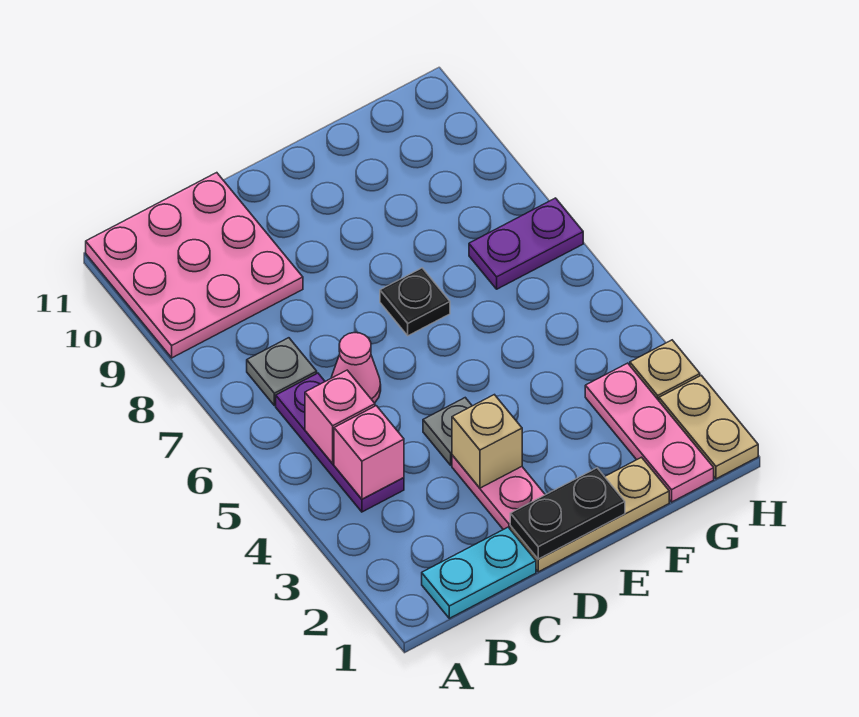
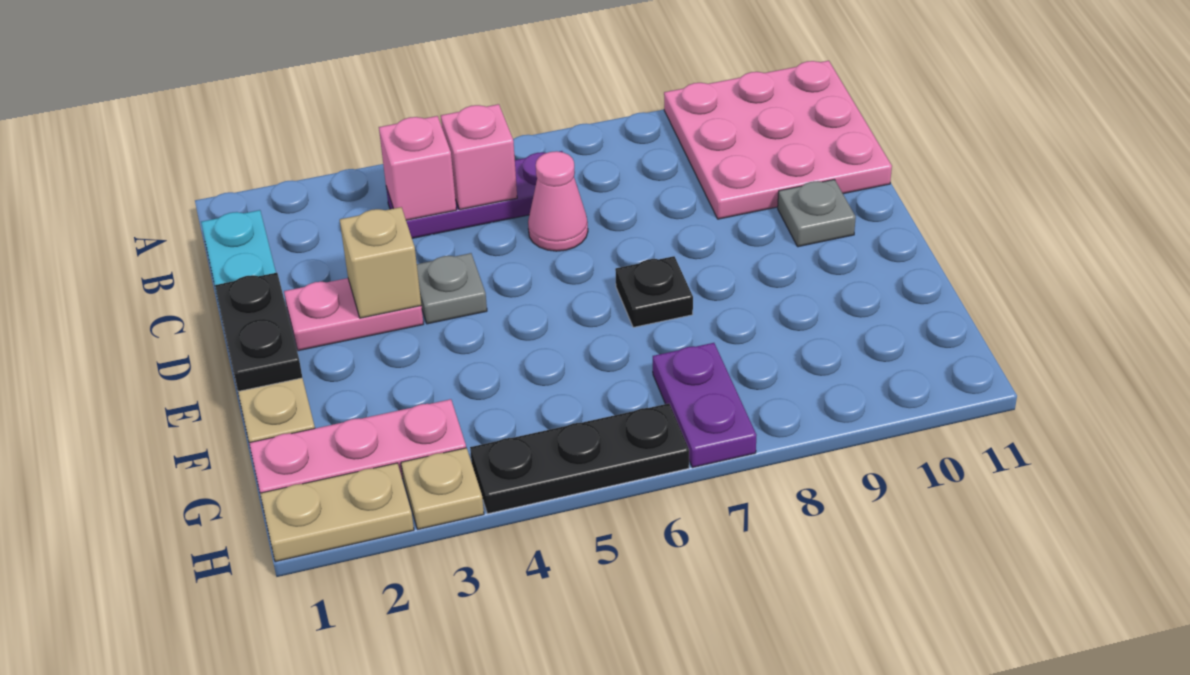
grey 1x1 plate [247,338,317,406] -> grey 1x1 plate moved to [778,179,856,247]
none -> black 1x3 plate [470,404,689,514]

